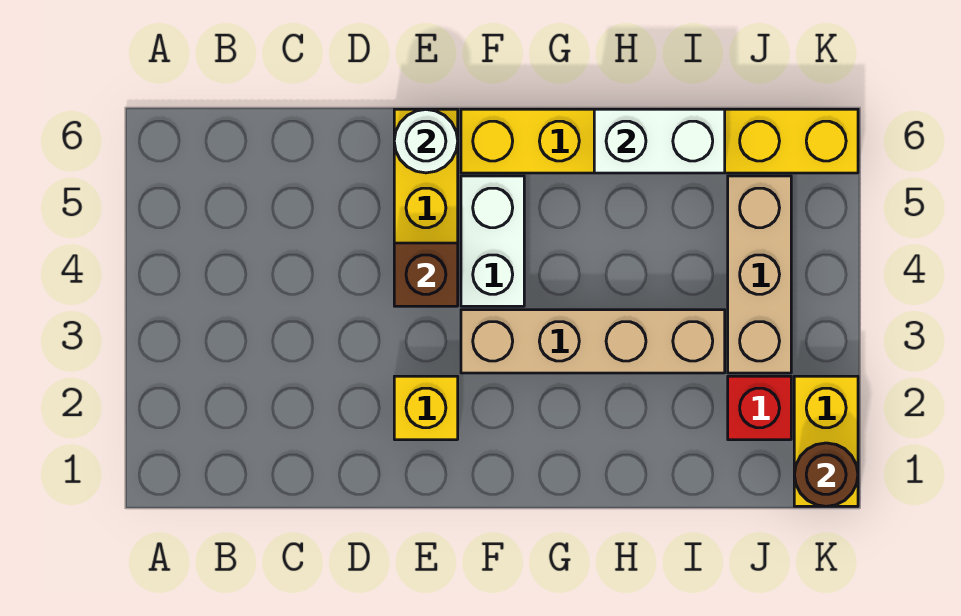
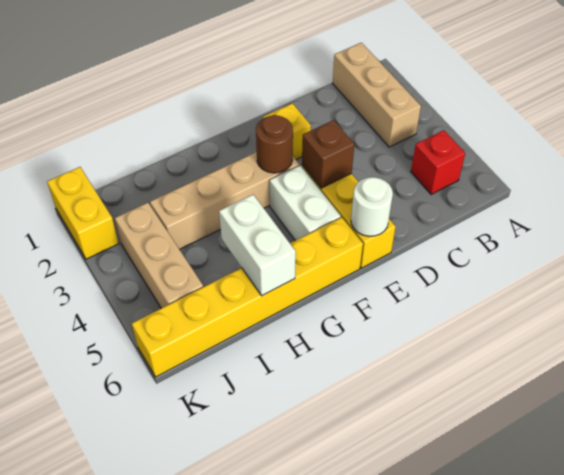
none -> tan 1x3 brick [333,43,421,147]
white 1x2 brick [594,109,725,173] -> white 1x2 brick turned to [219,195,296,296]
red 1x1 brick [728,376,791,440] -> red 1x1 brick moved to [411,130,465,195]
brown 1x1 round brick [794,443,858,506] -> brown 1x1 round brick moved to [256,115,293,173]

